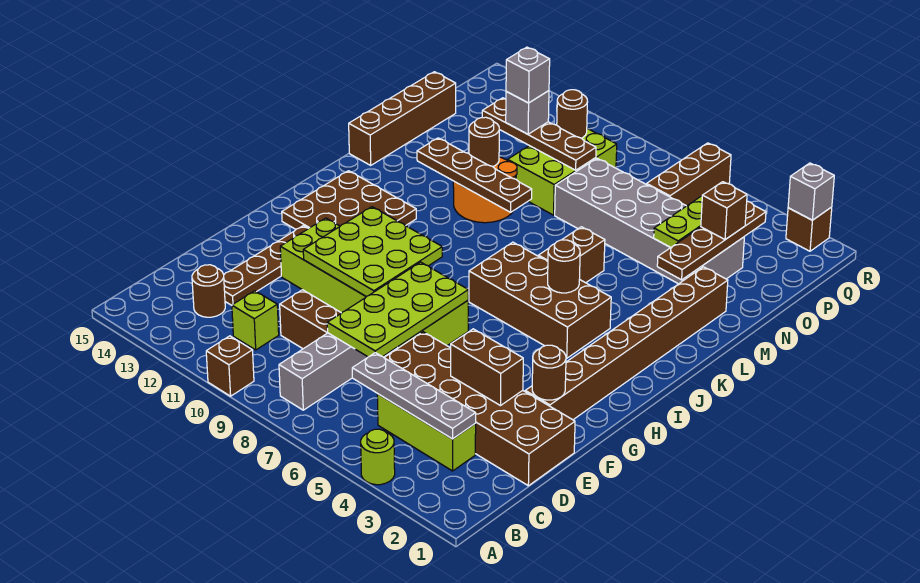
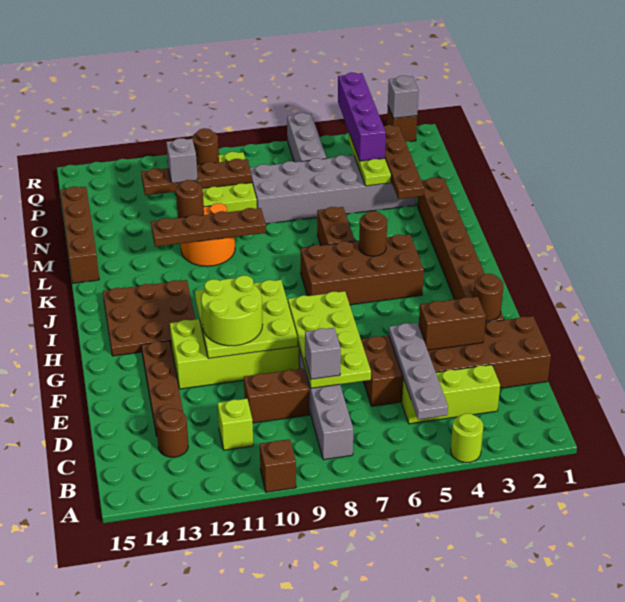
grey 1x4 plate [352,353,476,439] -> grey 1x4 plate turned to [389,323,448,419]
none -> lime 2x2 round brick [201,276,263,346]
brown 1x1 brick [701,182,747,240] -> none
none -> purple 1x4 brick [338,72,386,161]
grey 1x1 brick [506,47,550,103] -> grey 1x1 brick moved to [305,328,341,379]
brown 1x3 brick [647,143,731,206] -> grey 1x3 brick [287,113,326,162]

